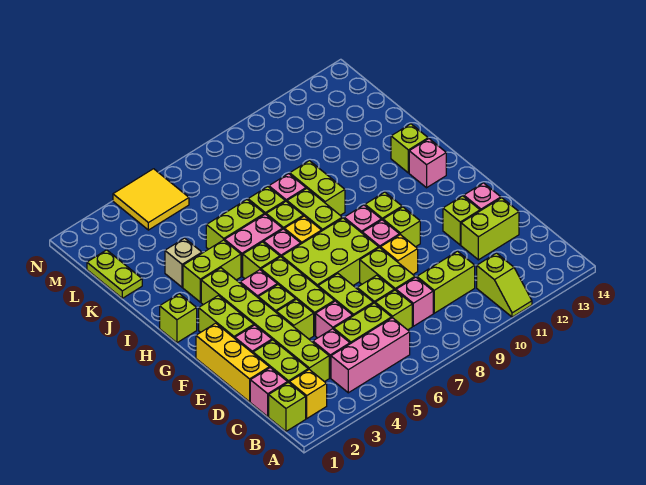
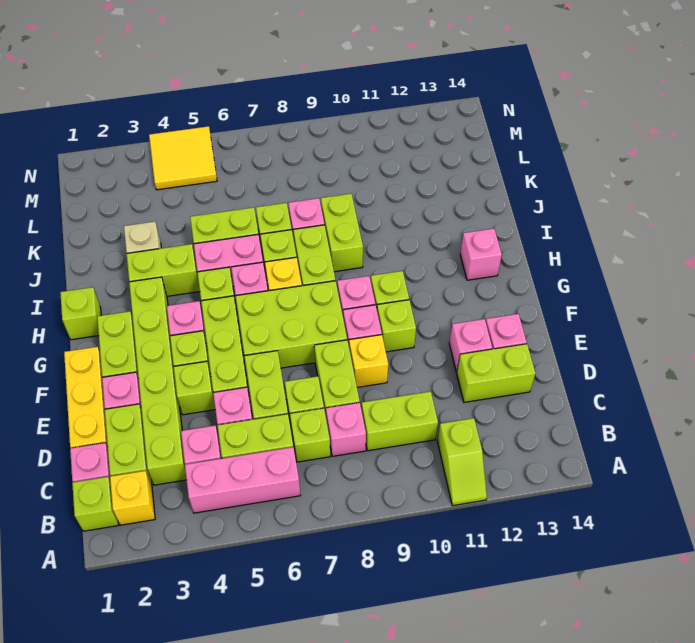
lime 1x1 brick [443,196,480,245] -> pink 1x1 brick [449,319,492,372]
lime 1x1 brick [391,124,428,173] -> none
lime 1x2 plate [87,250,142,298] -> none

